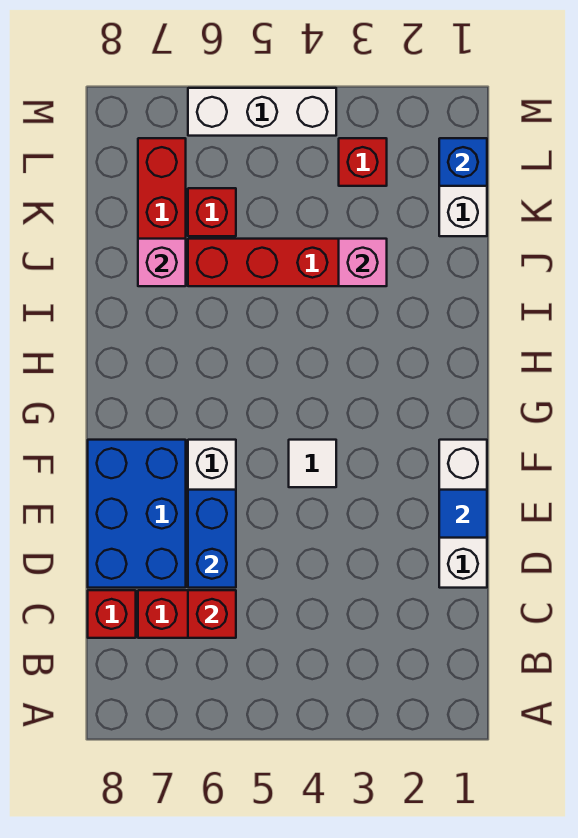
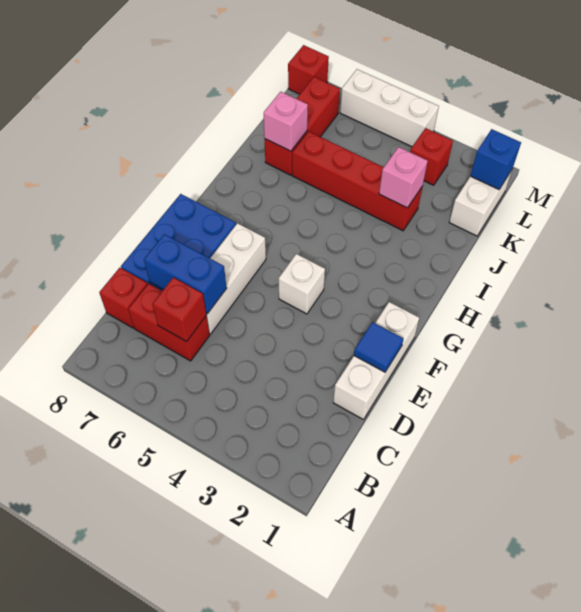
blue 1x2 brick [188,490,236,588] -> blue 1x2 brick turned to [144,234,227,314]
white 1x1 tile [289,440,336,487] -> white 1x1 brick [279,254,325,314]
red 1x1 brick [188,188,236,236] -> red 1x1 brick moved to [288,45,329,94]

